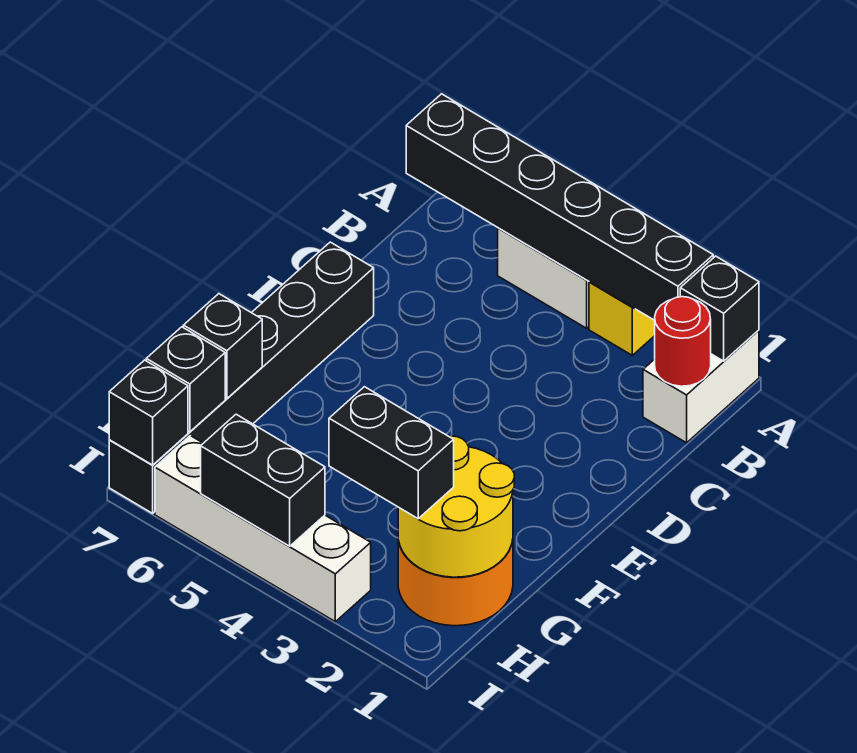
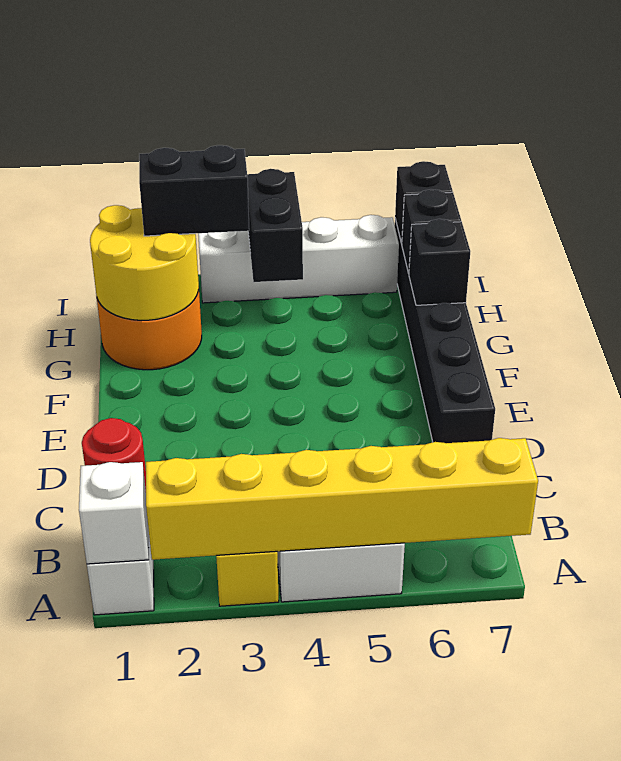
black 1x1 brick [680,256,759,361] -> white 1x1 brick [79,462,149,564]
black 1x6 brick [406,94,713,320] -> yellow 1x6 brick [146,438,538,560]
black 1x2 brick [201,414,325,546] -> black 1x2 brick turned to [247,169,303,282]

